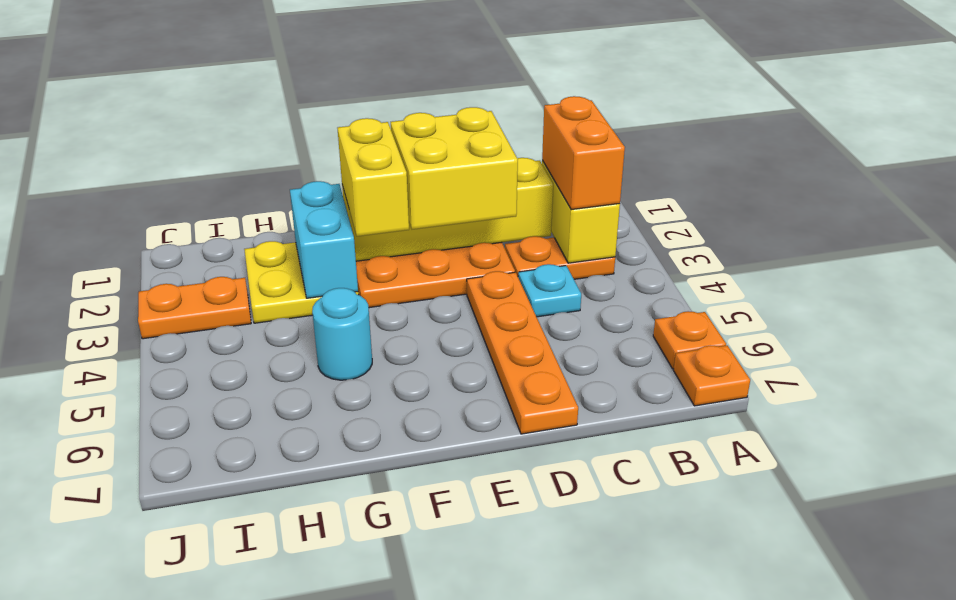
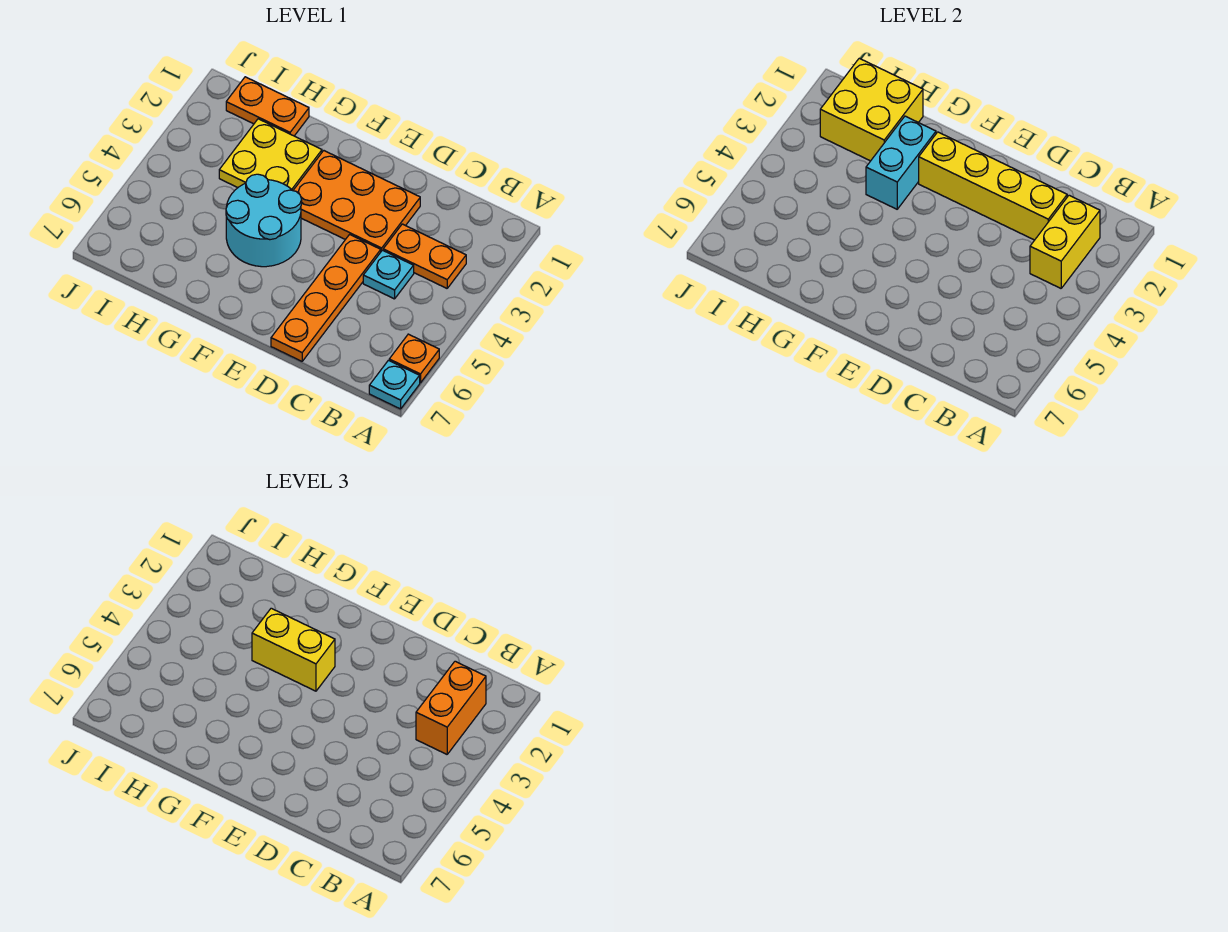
orange 1x1 plate [674,345,750,406] -> cyan 1x1 plate [369,360,420,409]
yellow 2x2 brick [391,107,518,229] -> yellow 2x2 brick moved to [820,58,923,161]
yellow 1x2 brick [338,118,409,236] -> yellow 1x2 brick turned to [252,608,335,691]
cyan 1x1 round brick [312,288,372,380] -> cyan 2x2 round brick [226,174,302,267]
orange 1x2 plate [138,277,251,339] -> orange 1x2 plate moved to [226,77,309,136]

